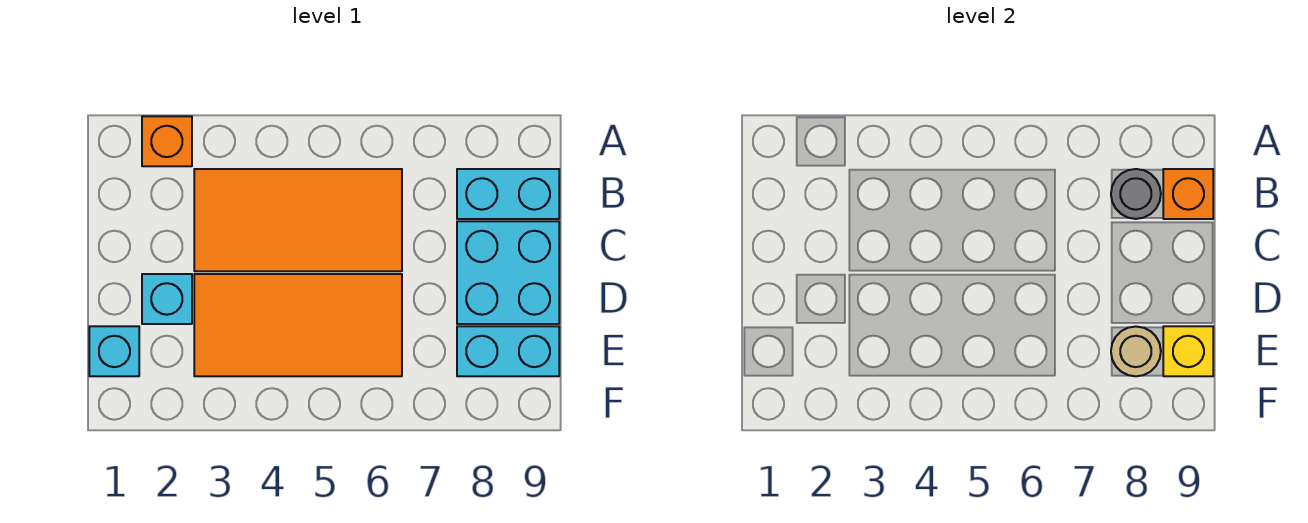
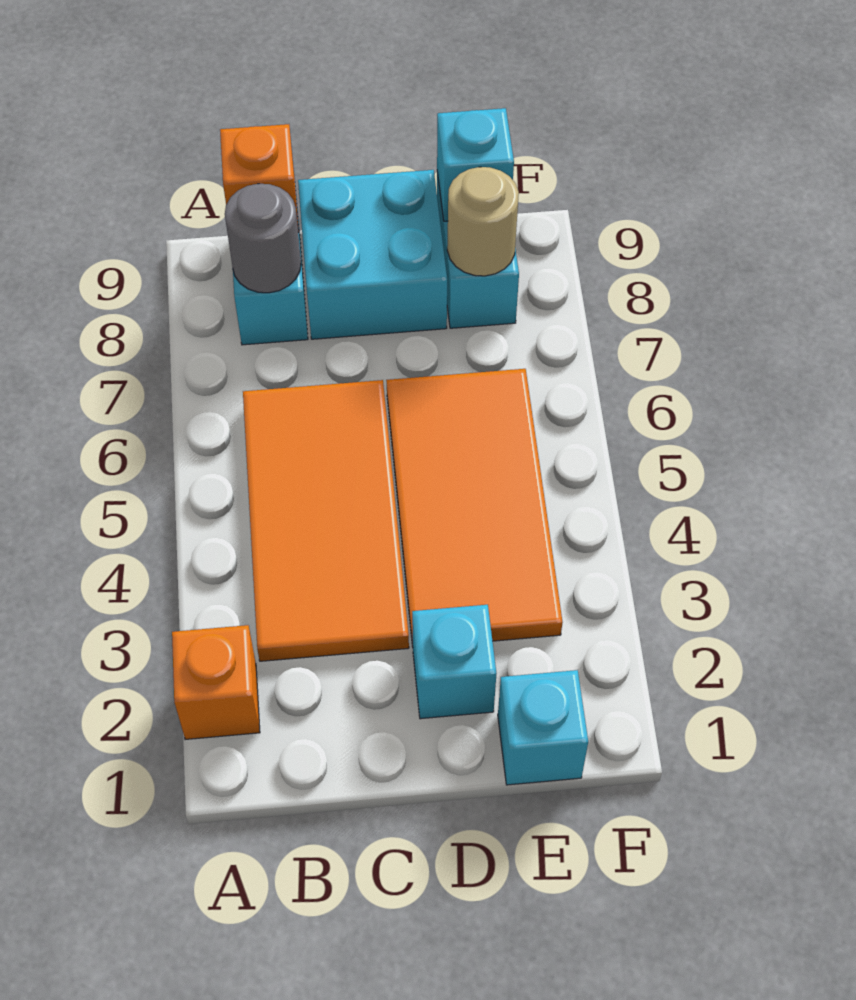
yellow 1x1 brick [1163,326,1213,376] -> cyan 1x1 brick [437,108,514,221]

